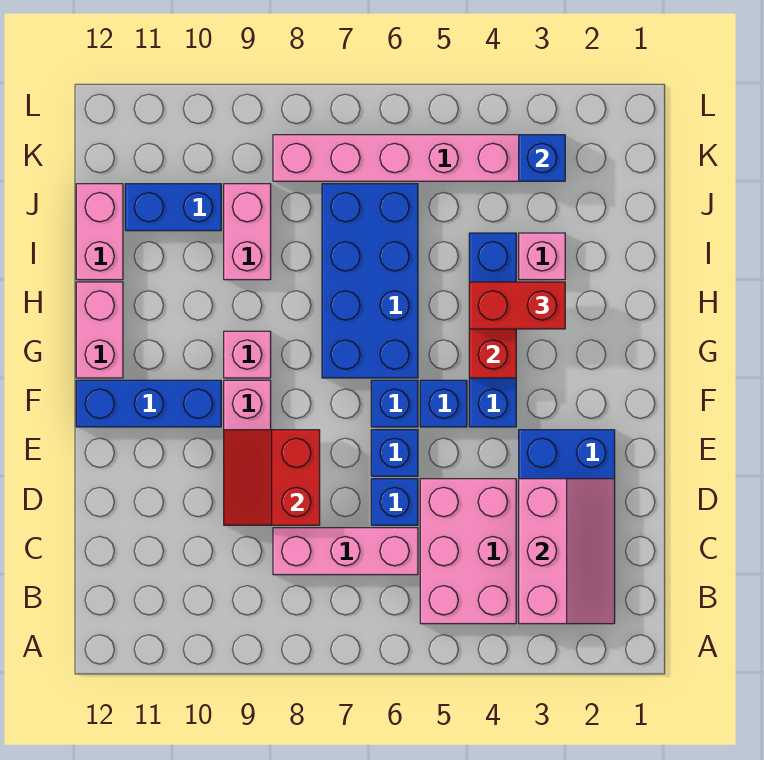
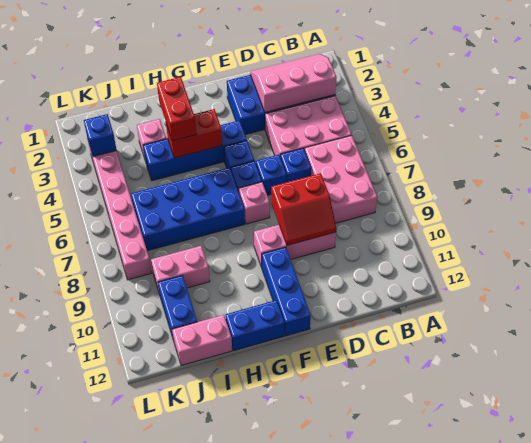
pink 1x3 brick [273,528,418,575] -> pink 2x3 brick [305,136,377,223]
pink 1x1 brick [224,331,271,378] -> pink 1x1 brick moved to [239,182,270,224]
pink 1x2 brick [76,282,123,378] -> blue 1x2 brick [225,300,285,351]

